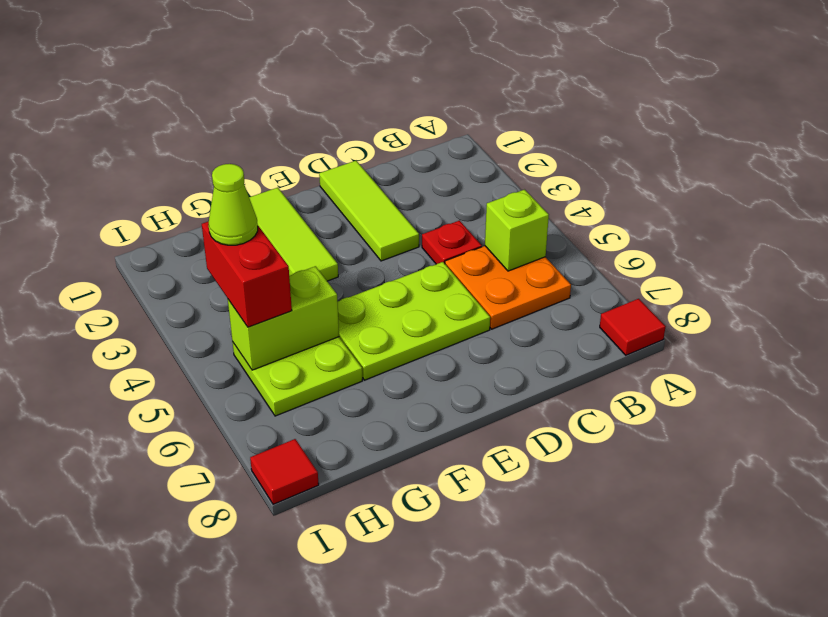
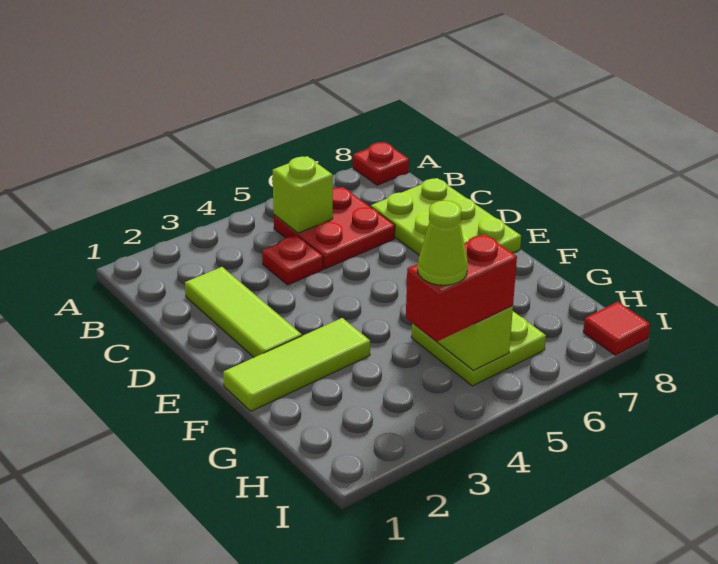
red 1x1 tile [600,299,666,355] -> red 1x1 plate [353,142,409,185]
orange 2x2 plate [445,246,571,329] -> red 2x2 plate [274,187,395,269]
lime 1x3 tile [319,161,419,261] -> lime 1x3 tile turned to [185,267,302,357]
lime 2x3 plate [338,262,490,380] -> lime 2x3 plate moved to [371,178,521,255]

